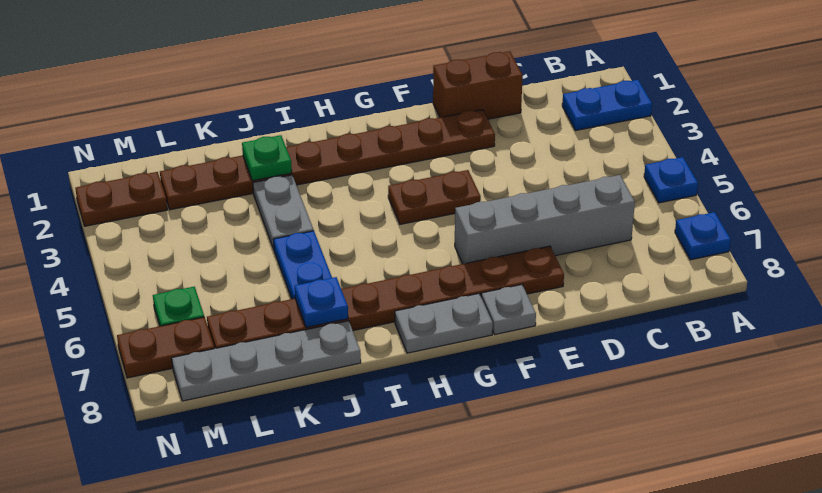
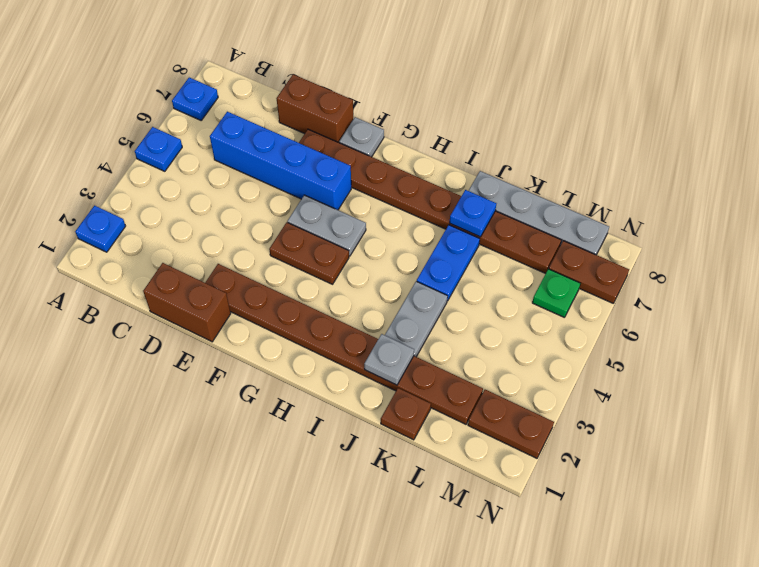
blue 1x2 plate [562,80,652,131] -> blue 1x1 plate [75,206,125,252]
grey 1x4 brick [455,175,635,264] -> blue 1x4 brick [210,112,351,210]
none -> brown 1x2 brick [276,74,353,143]
grey 1x2 plate [395,294,493,353] -> grey 1x2 plate moved to [287,195,366,256]
green 1x1 plate [242,135,292,181] -> grey 1x1 plate [364,334,414,385]
none -> brown 1x1 plate [381,388,431,440]

